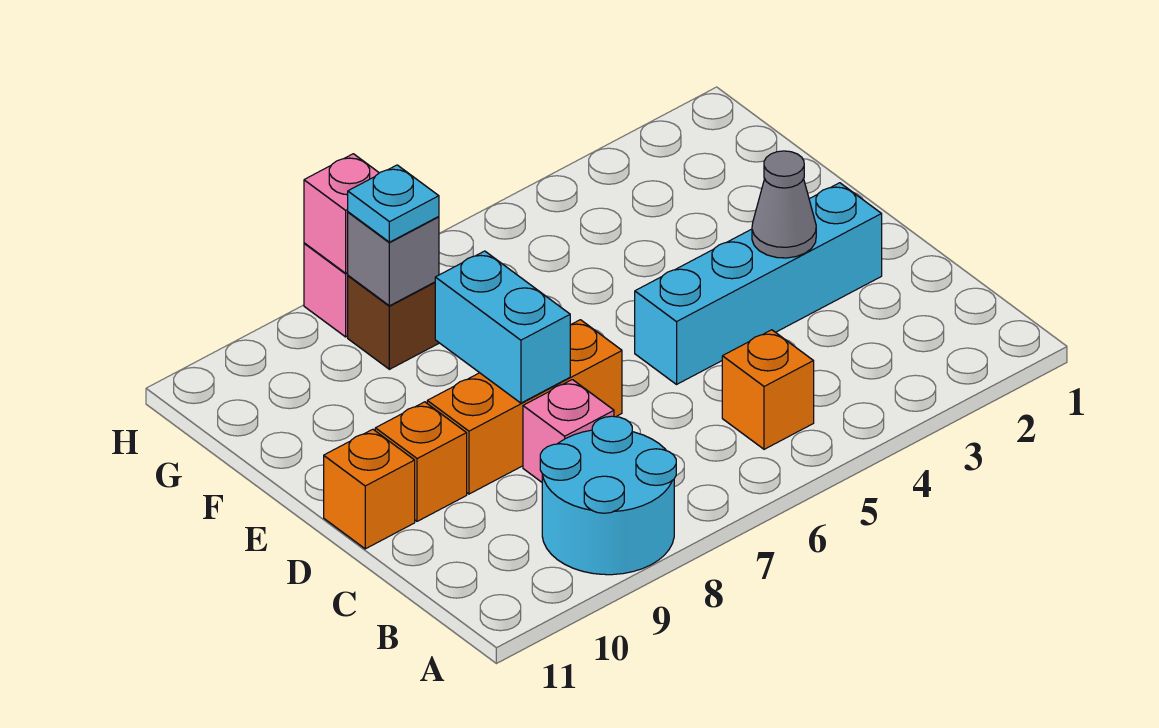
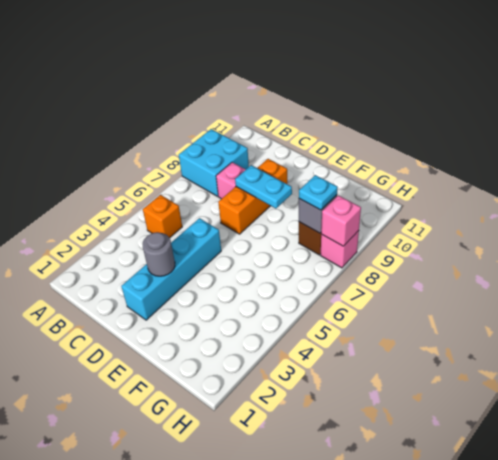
cyan 2x2 round brick [540,416,676,575] -> cyan 2x2 brick [179,129,249,196]
grey 1x1 cone [752,151,816,258] -> grey 1x1 round brick [143,232,175,276]
cyan 1x2 brick [435,251,570,403] -> cyan 1x2 plate [235,165,292,209]
orange 1x1 brick [375,402,467,521] -> none
orange 1x1 brick [324,429,415,549] -> none

